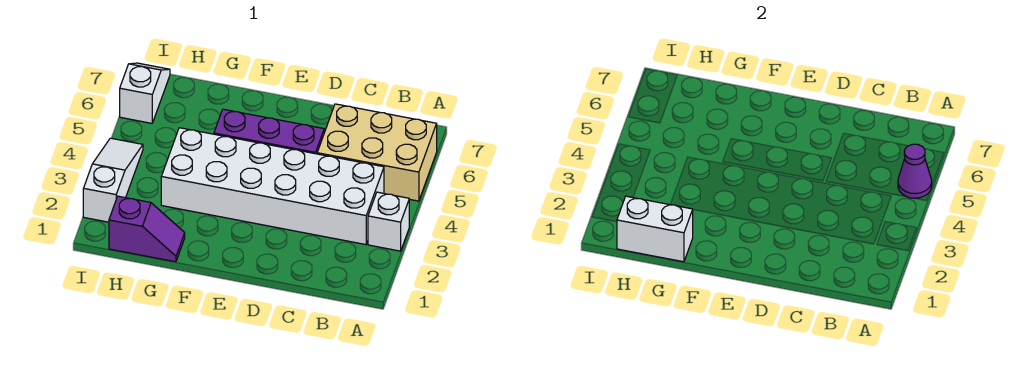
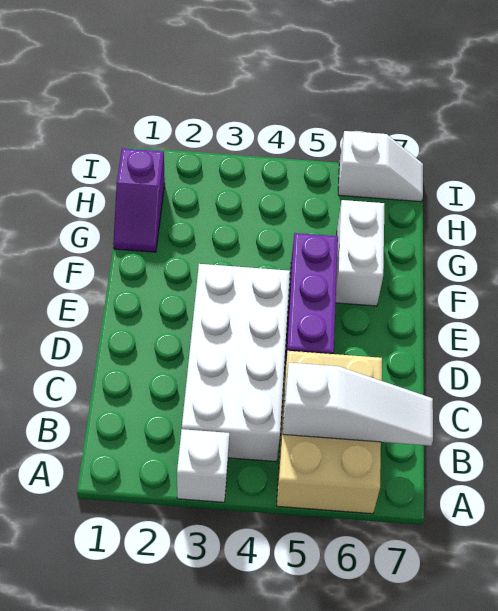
purple 1x1 cone [898,144,932,198] -> none
white 2x6 brick [161,128,384,245] -> white 2x4 brick [182,264,290,462]
white 1x2 brick [617,196,693,262] -> white 1x2 brick moved to [336,200,384,306]
white 1x3 slope [83,138,143,222] -> white 1x3 slope moved to [283,363,433,446]

